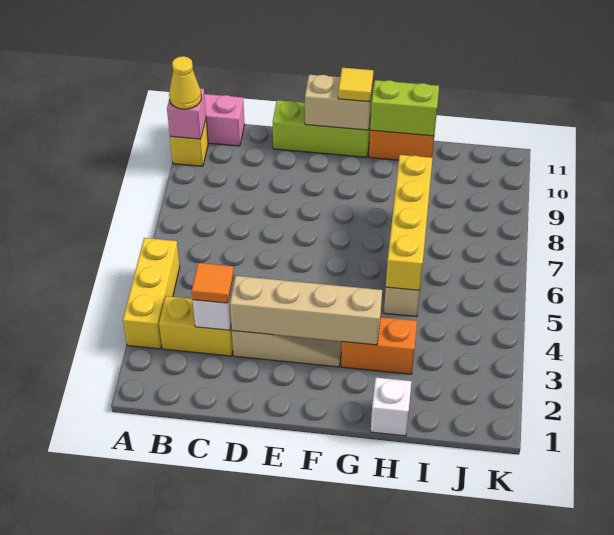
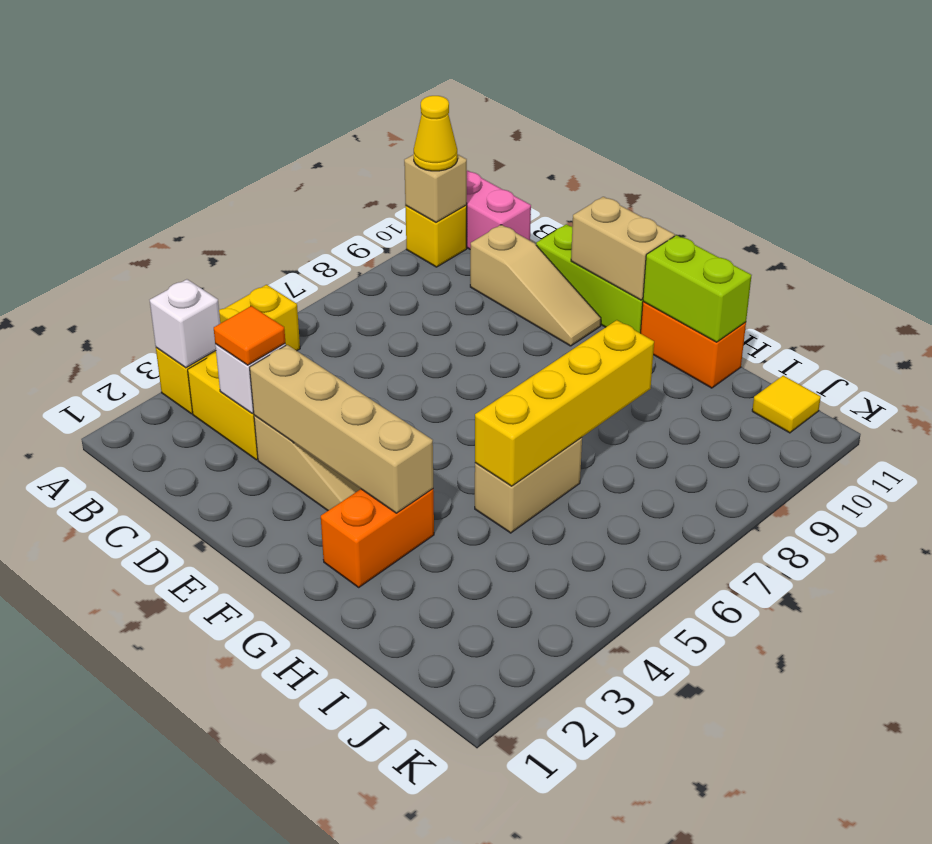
pink 1x1 brick [167,88,206,139] -> tan 1x1 brick [404,154,467,223]
none -> tan 1x3 slope [470,225,601,346]
yellow 1x1 tile [338,68,373,102] -> yellow 1x1 tile moved to [752,376,821,433]
orange 1x2 brick [341,317,417,374] -> orange 1x2 brick turned to [321,489,434,587]
white 1x1 brick [371,378,411,436] -> white 1x1 brick moved to [150,279,220,368]

